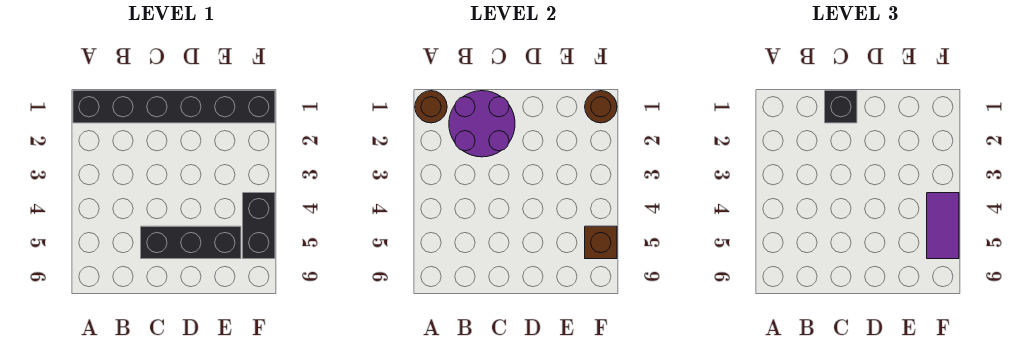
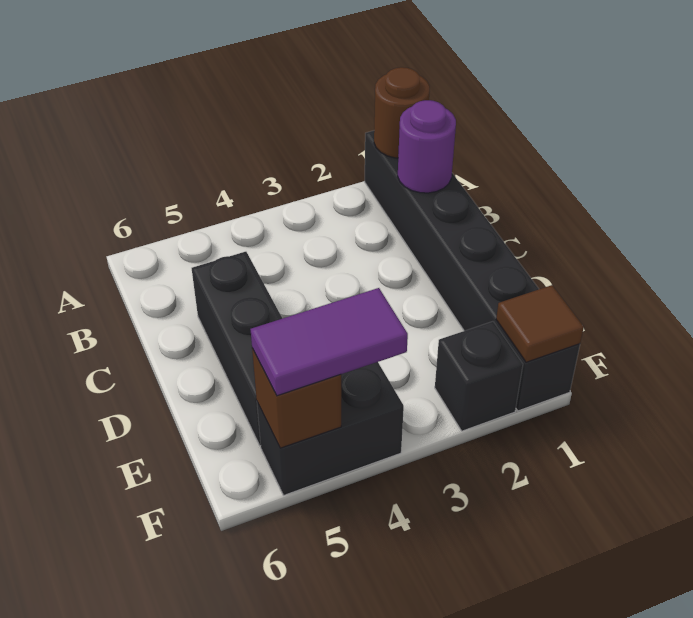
purple 2x2 round brick [449,91,515,157] -> purple 1x1 round brick [398,100,456,193]
black 1x1 brick [825,91,857,123] -> black 1x1 brick moved to [435,321,523,431]
brown 1x1 round brick [585,91,617,123] -> brown 1x1 tile [496,285,584,362]

